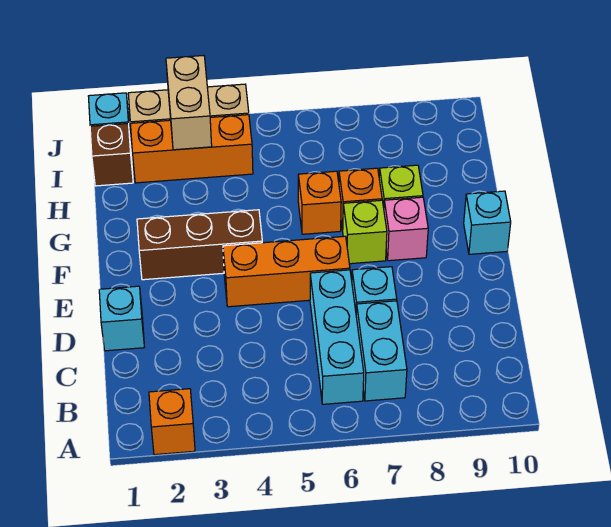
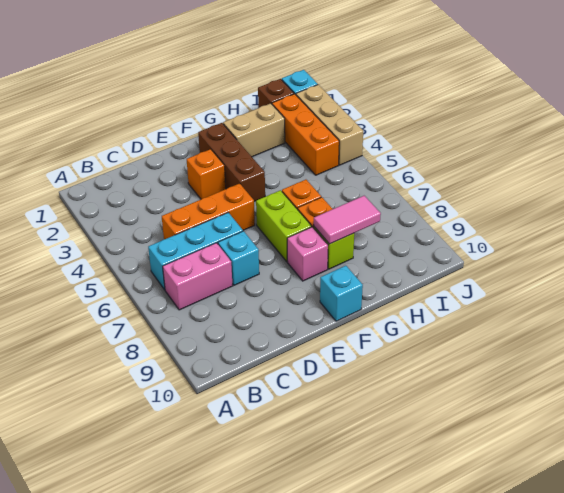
orange 1x1 brick [149,389,195,455] -> orange 1x1 brick moved to [187,149,226,199]
cyan 1x2 brick [356,301,407,401] -> pink 1x2 brick [163,243,233,310]
cyan 1x1 brick [99,286,144,351] -> none
orange 1x3 brick [223,236,350,307] -> orange 1x3 brick turned to [162,183,255,239]
lime 1x1 brick [343,200,387,264] -> lime 1x2 brick [256,190,312,262]
none -> pink 1x2 tile [314,196,381,244]
tan 1x2 brick [166,56,212,150] -> tan 1x2 brick moved to [223,103,285,157]

